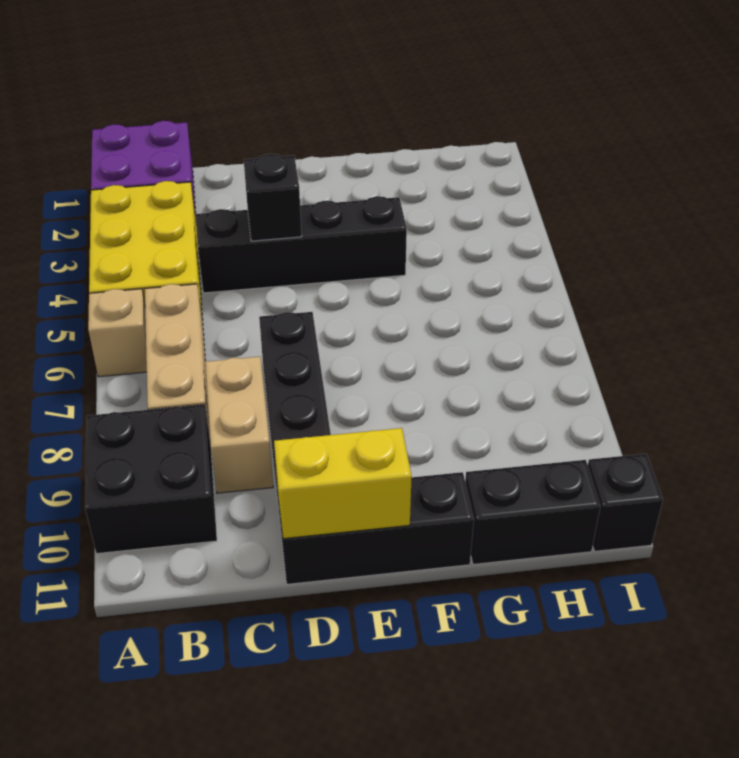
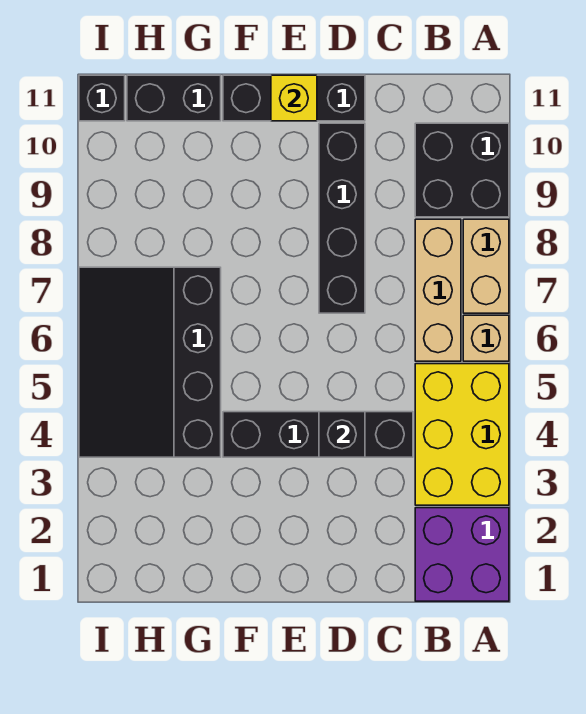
tan 1x2 brick [205,357,273,493] -> tan 1x2 brick moved to [463,219,509,313]
yellow 1x2 brick [274,428,412,539] -> yellow 1x1 brick [271,75,317,121]
none -> black 3x4 slope [79,267,221,457]

